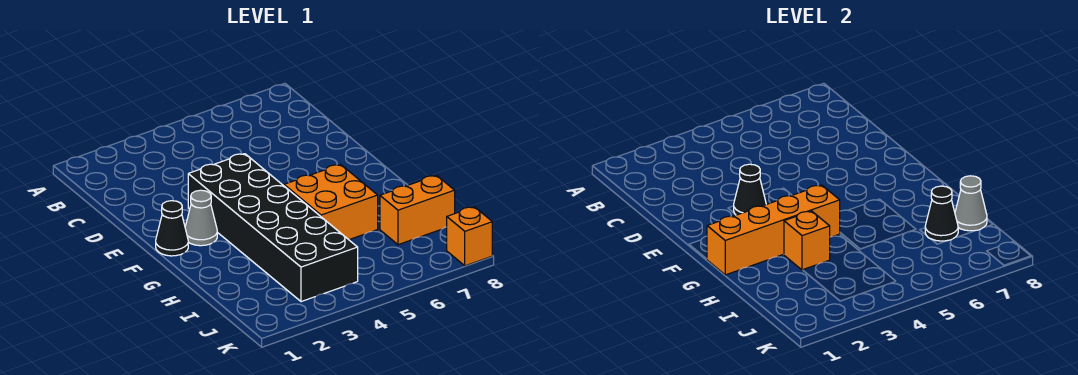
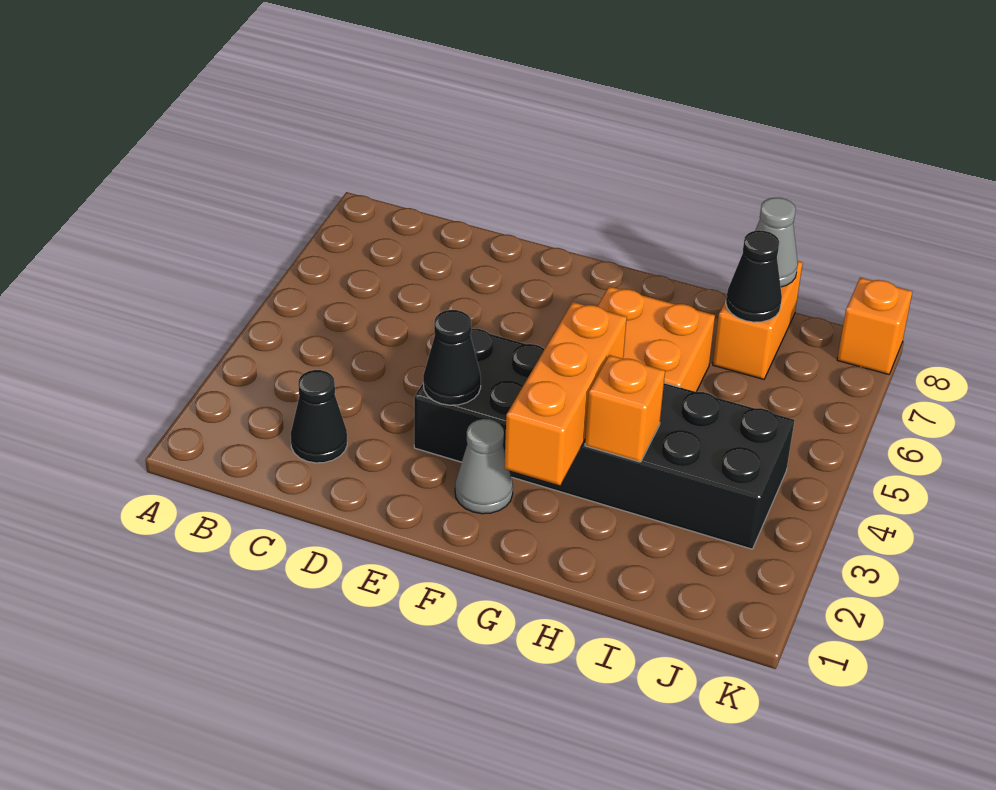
black 1x1 cone [156,201,188,256] -> black 1x1 cone moved to [291,370,347,463]
orange 1x4 brick [707,185,840,275] -> orange 1x3 brick [504,302,627,485]

